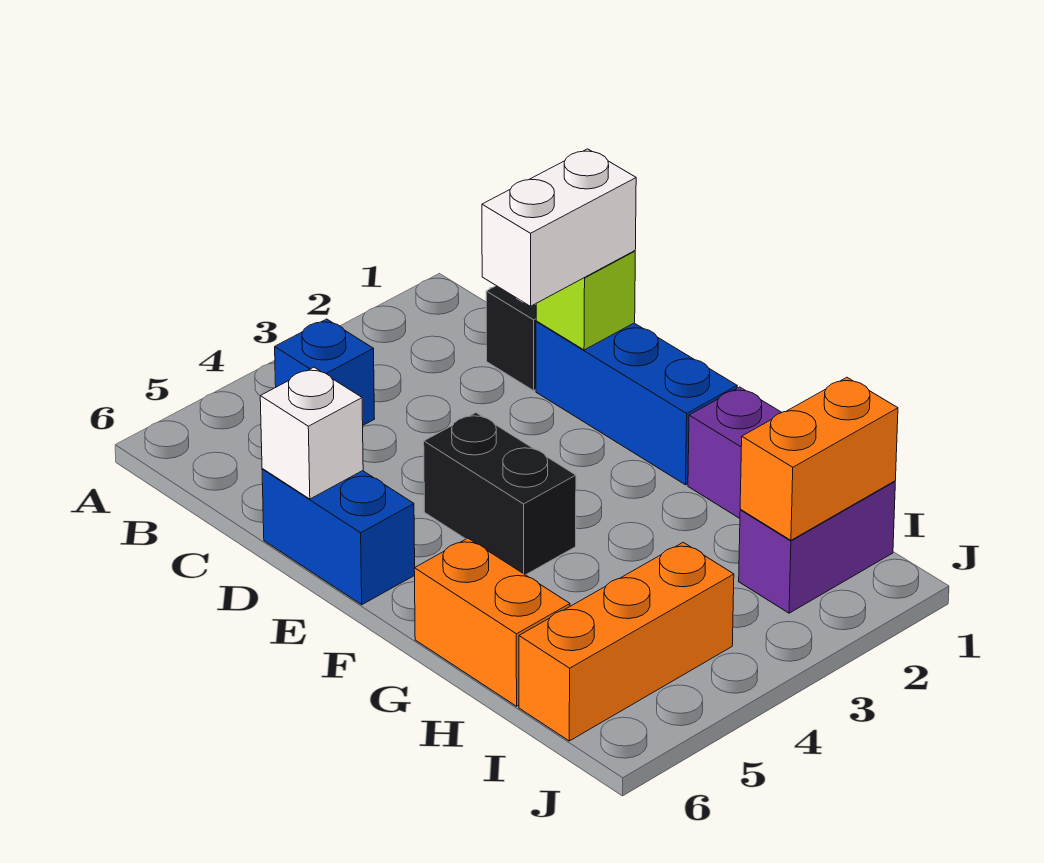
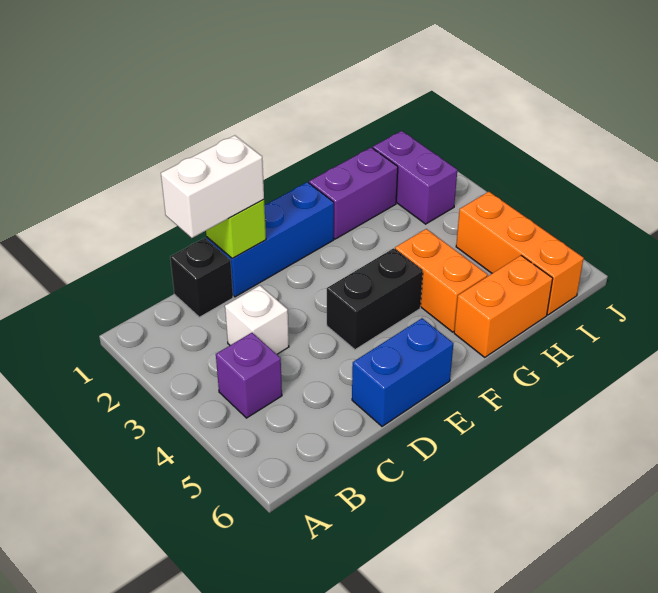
blue 1x1 brick [275,319,375,425] -> purple 1x1 brick [216,333,282,418]
white 1x2 brick [482,149,636,306] -> white 1x2 brick turned to [161,135,264,238]
white 1x1 brick [260,367,363,499] -> white 1x1 brick moved to [225,286,289,354]
orange 1x2 brick [740,377,898,540] -> orange 1x2 brick moved to [395,229,487,332]

